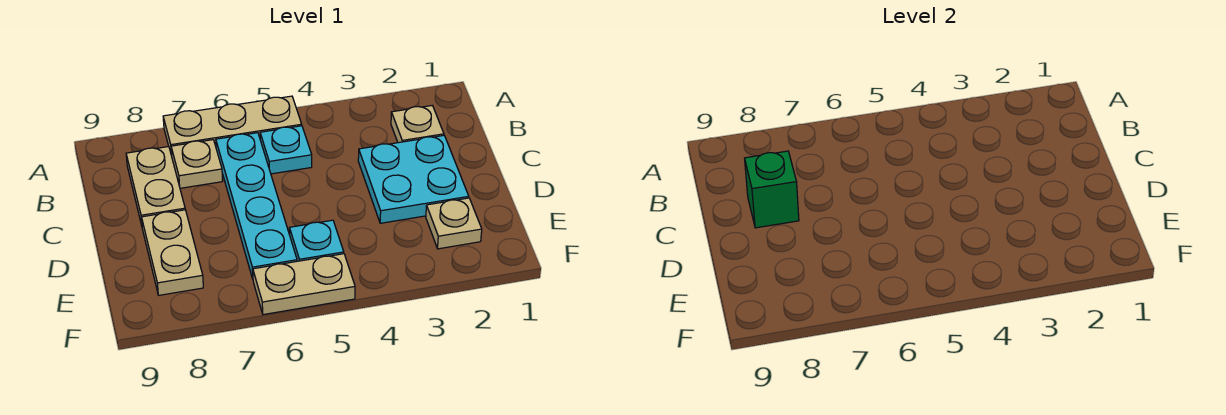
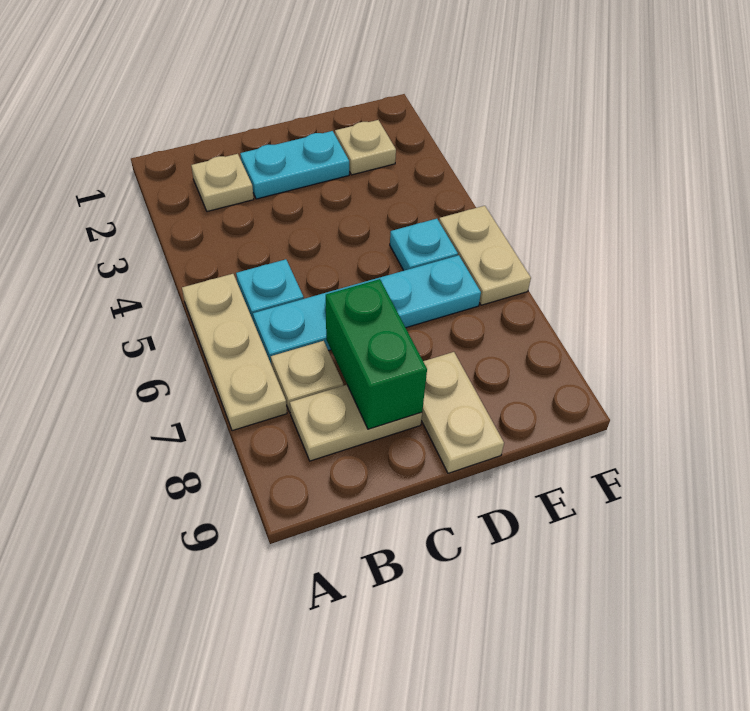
cyan 2x2 plate [358,135,469,223] -> cyan 1x2 plate [240,131,349,199]
green 1x1 brick [745,151,799,228] -> green 1x2 brick [326,279,427,429]
tan 1x2 plate [142,210,203,295] -> tan 1x2 plate turned to [421,352,504,473]

